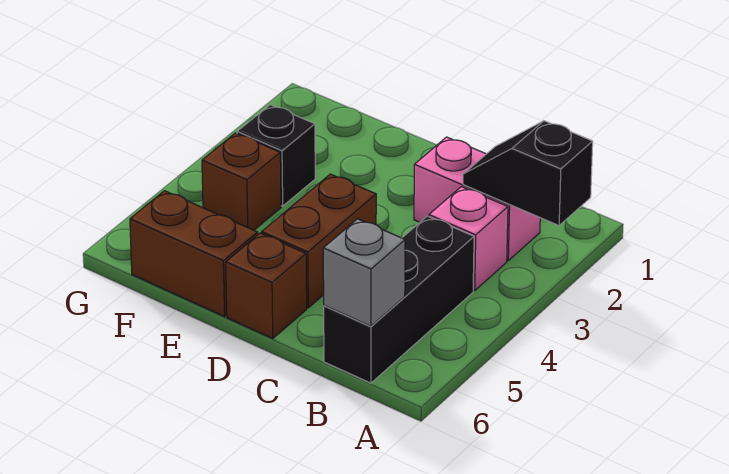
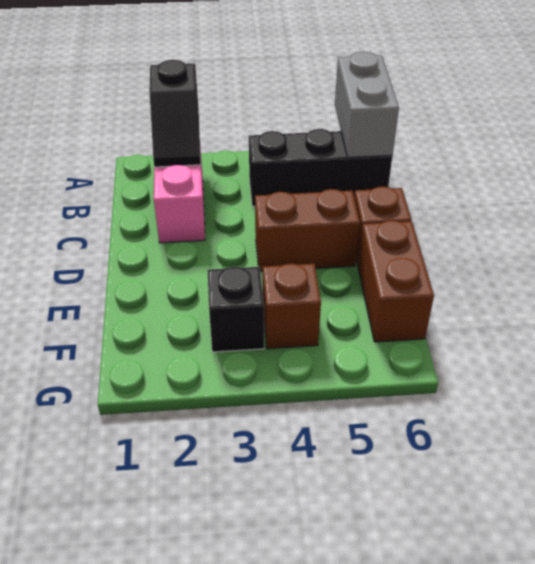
pink 1x1 brick [429,187,508,291] -> none
grey 1x1 brick [323,219,405,326] -> grey 1x2 brick [335,52,399,158]

